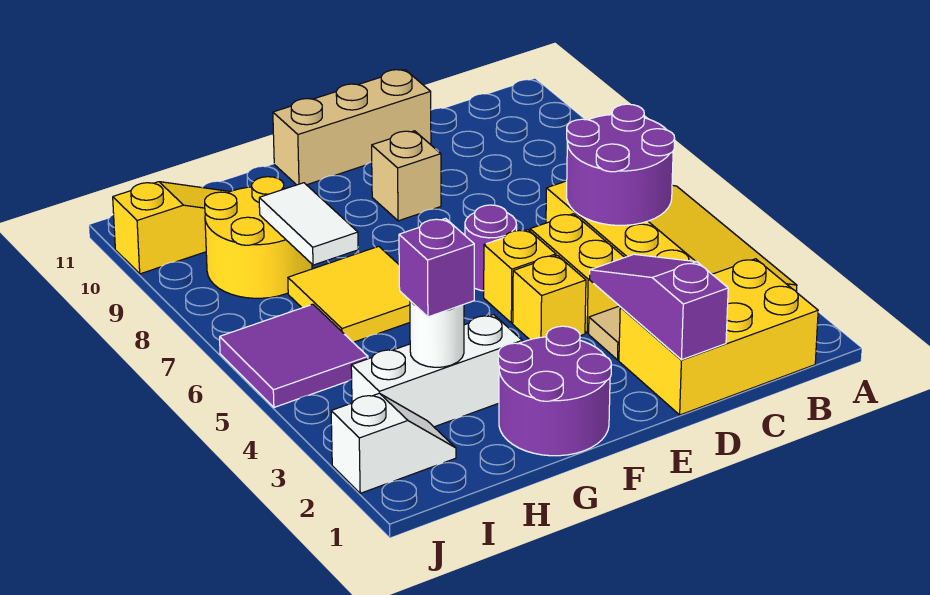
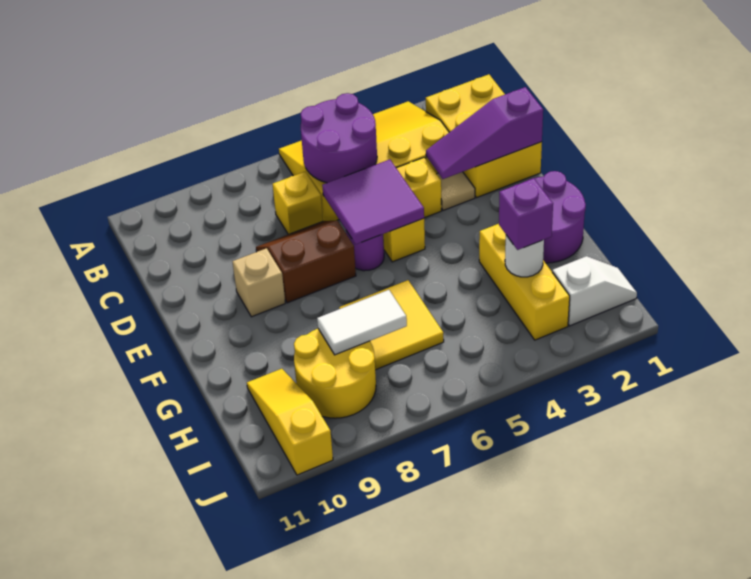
none -> brown 2x2 slope [256,221,356,303]
tan 1x3 brick [273,70,431,185] -> none
yellow 1x1 brick [513,255,586,340] -> yellow 1x1 brick moved to [273,172,323,234]
white 1x3 brick [351,315,522,427] -> yellow 1x3 brick [479,224,570,340]
white 1x2 slope [331,393,456,493] -> white 1x2 slope turned to [552,256,637,326]
purple 2x2 tile [220,304,368,407] -> purple 2x2 tile moved to [322,160,424,244]

